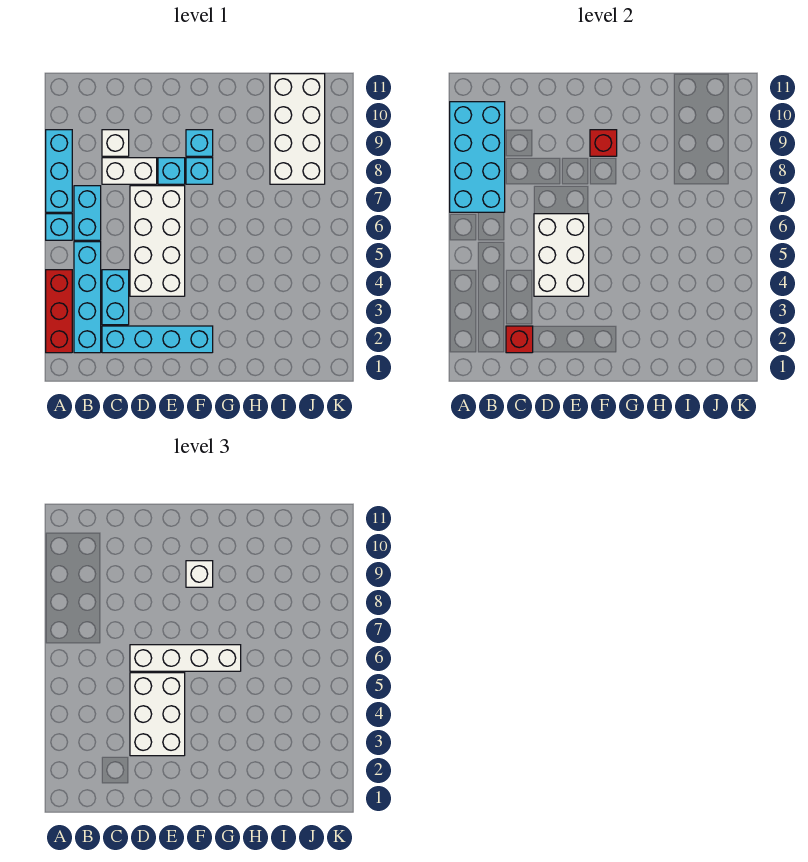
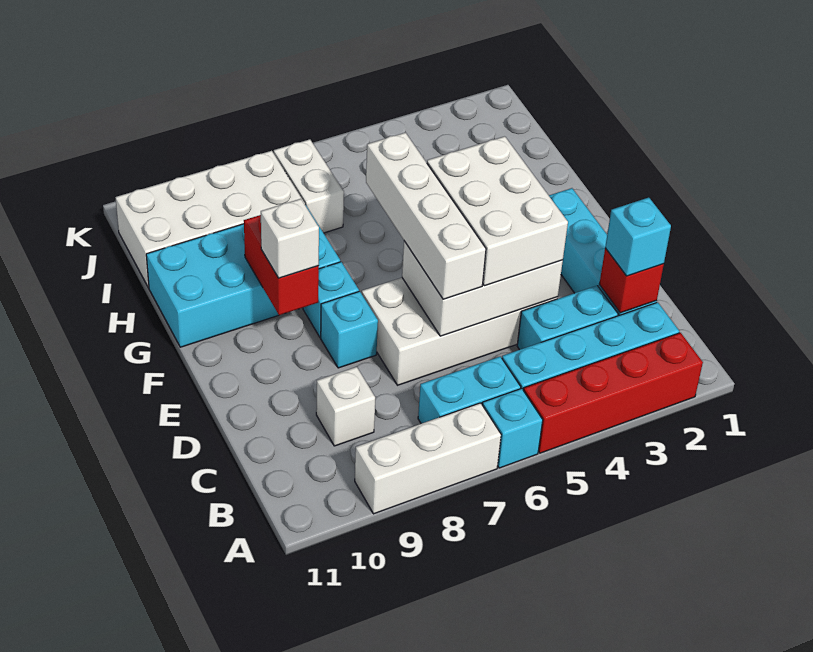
red 1x3 brick [46,270,72,353] -> red 1x4 brick [523,333,703,453]
cyan 1x3 brick [46,130,72,212] -> white 1x3 brick [355,403,501,514]
cyan 2x4 brick [450,102,505,212] -> cyan 2x4 brick moved to [146,205,340,347]
white 1x2 brick [102,158,157,184] -> white 1x2 brick moved to [274,139,344,233]
white 2x3 brick [130,673,185,756] -> white 2x3 brick turned to [427,136,568,286]
cyan 1x1 brick [186,130,213,156] -> cyan 1x1 brick moved to [605,198,671,276]
red 1x1 brick [590,130,617,156] -> red 1x2 brick [244,215,319,315]

